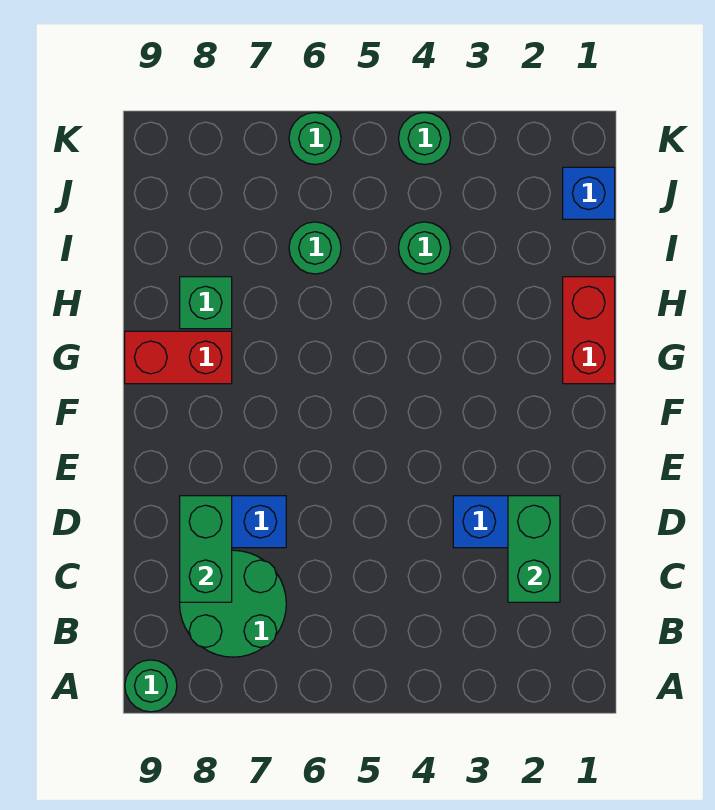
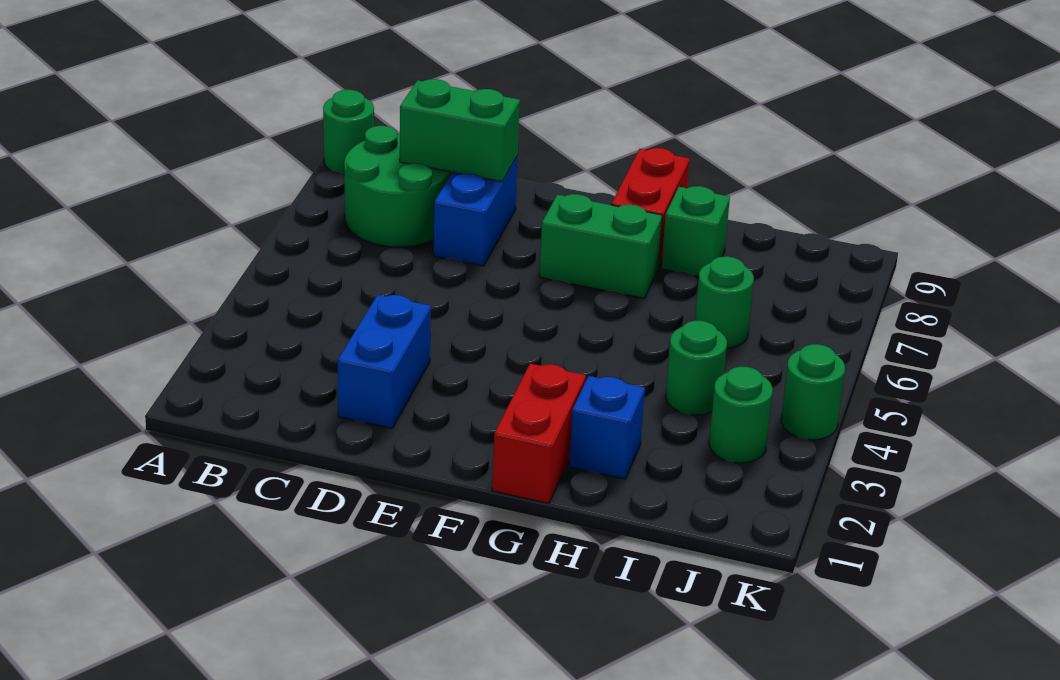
green 1x2 brick [508,496,560,602] -> green 1x2 brick moved to [540,194,662,299]
red 1x2 brick [563,277,615,384] -> red 1x2 brick turned to [492,364,586,504]
blue 1x1 brick [563,167,615,219] -> blue 1x1 brick moved to [569,376,645,479]
green 1x1 round brick [289,113,341,165] -> green 1x1 round brick moved to [709,367,773,463]

